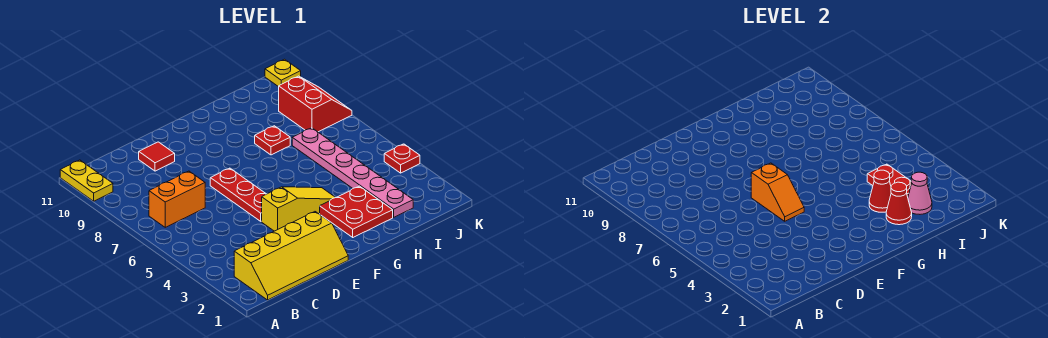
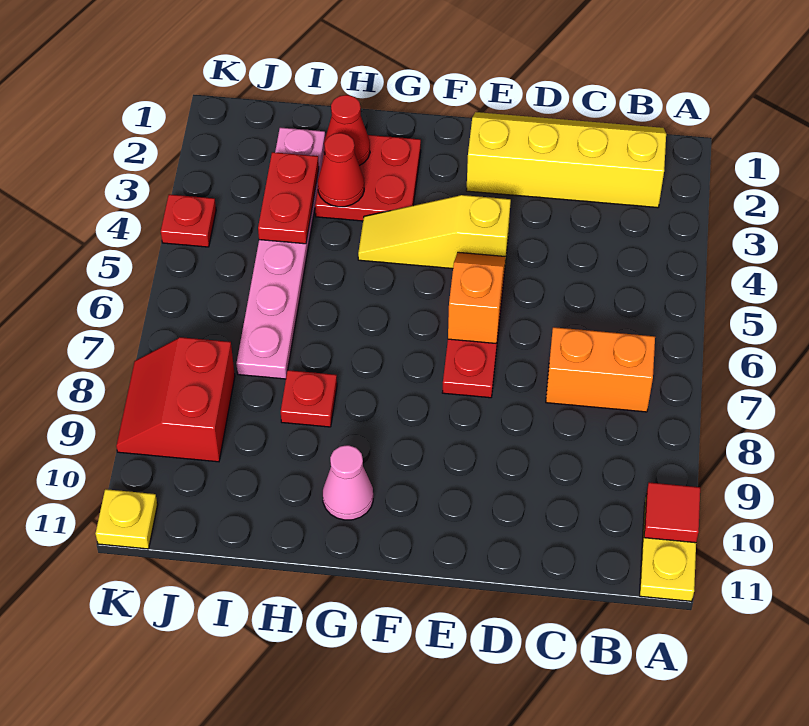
red 1x1 tile [139,142,175,171] -> red 1x1 tile moved to [644,482,700,543]
pink 1x1 cone [908,172,932,214] -> pink 1x1 cone moved to [323,445,373,520]

